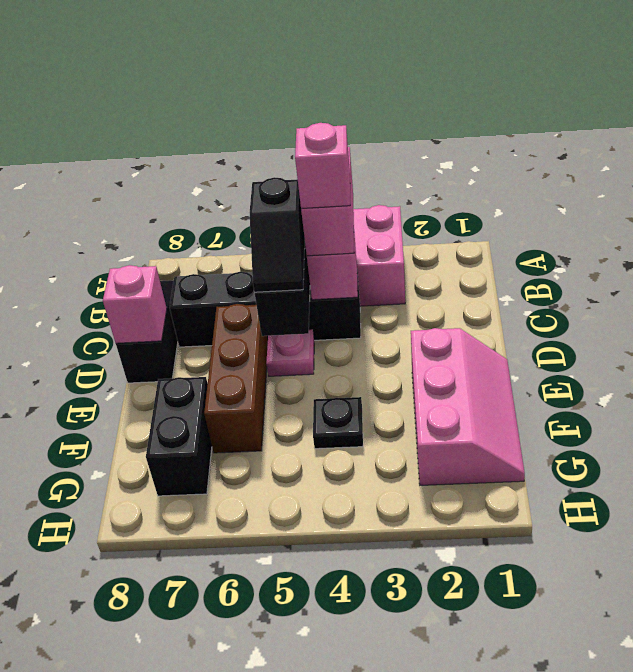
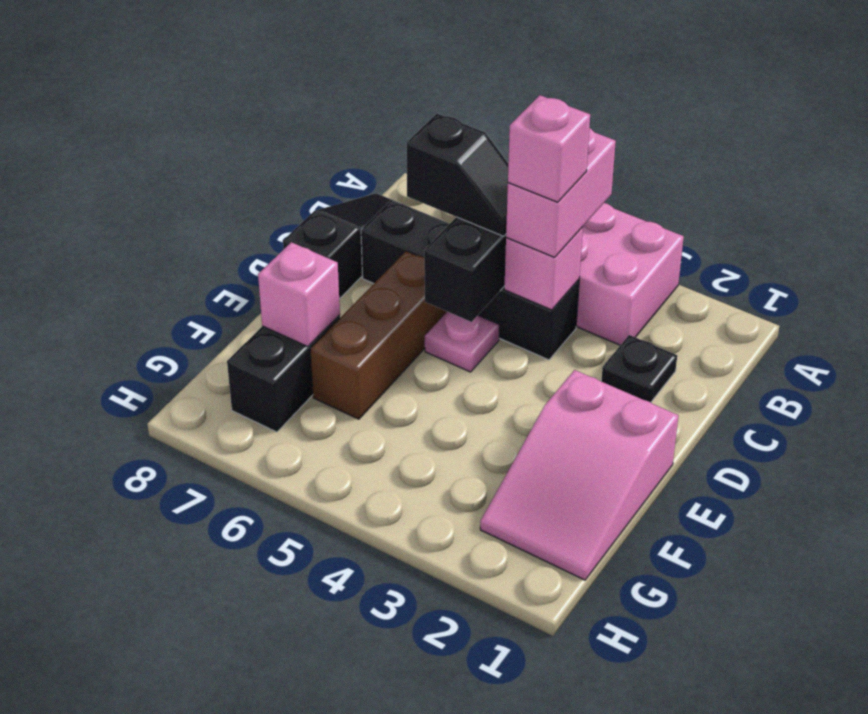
black 1x2 slope [250,177,305,292] -> black 1x2 slope turned to [407,114,508,236]
pink 1x1 brick [103,265,167,343] -> pink 1x1 brick moved to [258,242,340,347]
pink 2x3 slope [411,328,525,485] -> pink 2x3 slope turned to [480,370,679,580]
black 1x1 plate [313,397,363,449] -> black 1x1 plate moved to [601,335,677,402]

